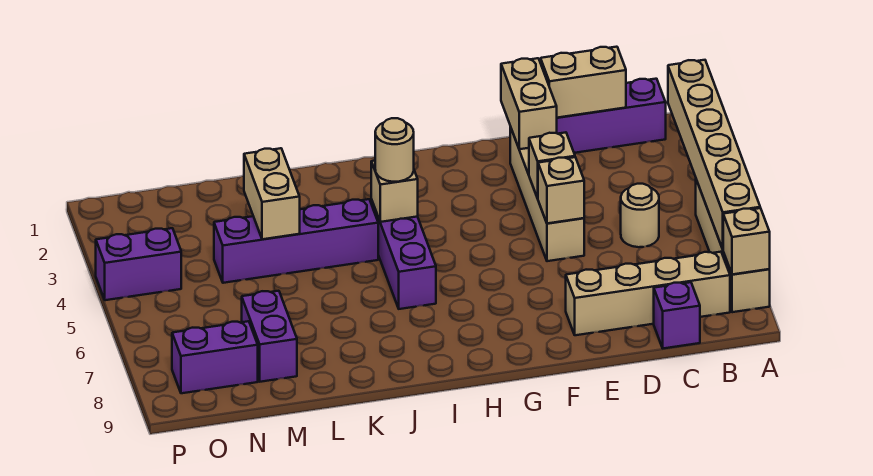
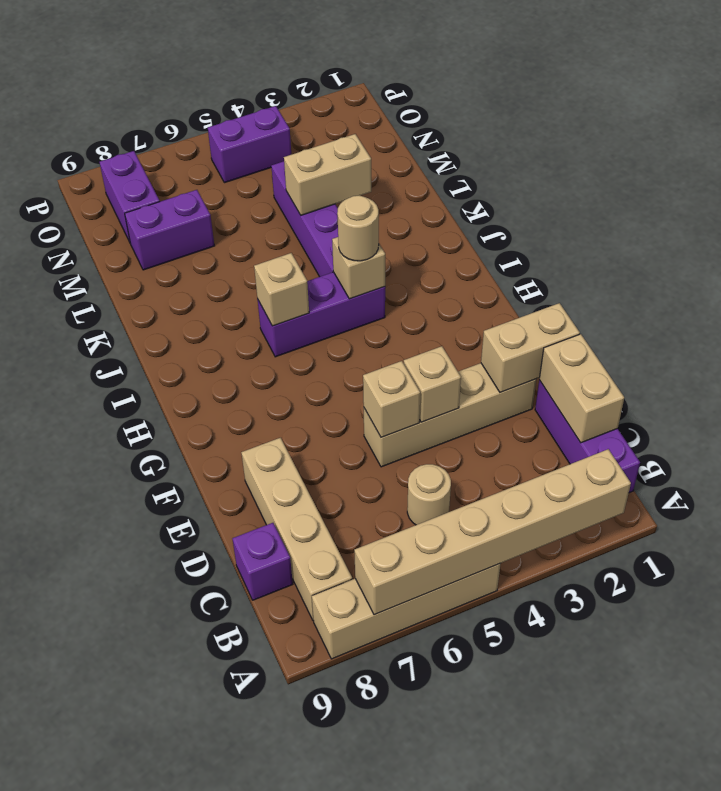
tan 1x1 brick [723,208,770,274] -> tan 1x1 brick moved to [254,253,309,326]
purple 1x2 brick [96,228,181,300] -> purple 1x2 brick turned to [208,106,291,183]

